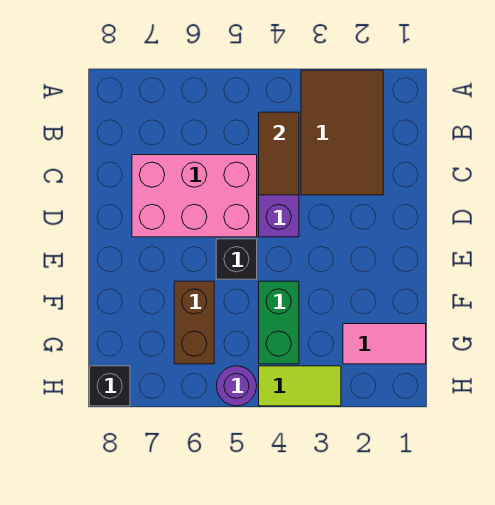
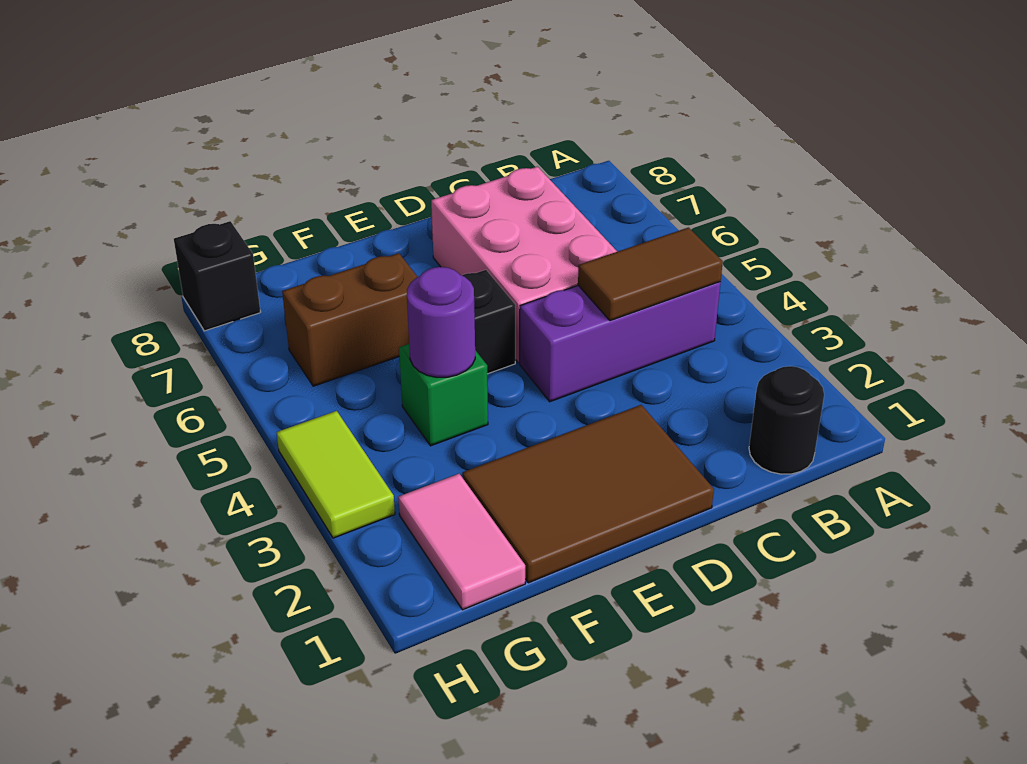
brown 2x3 tile [301,70,383,195] -> brown 2x3 tile moved to [462,405,714,583]
none -> black 1x1 round brick [749,366,824,474]
green 1x2 brick [259,281,299,364] -> green 1x1 brick [399,344,488,446]
purple 1x1 round brick [217,366,257,406] -> purple 1x1 round brick moved to [407,267,475,377]

